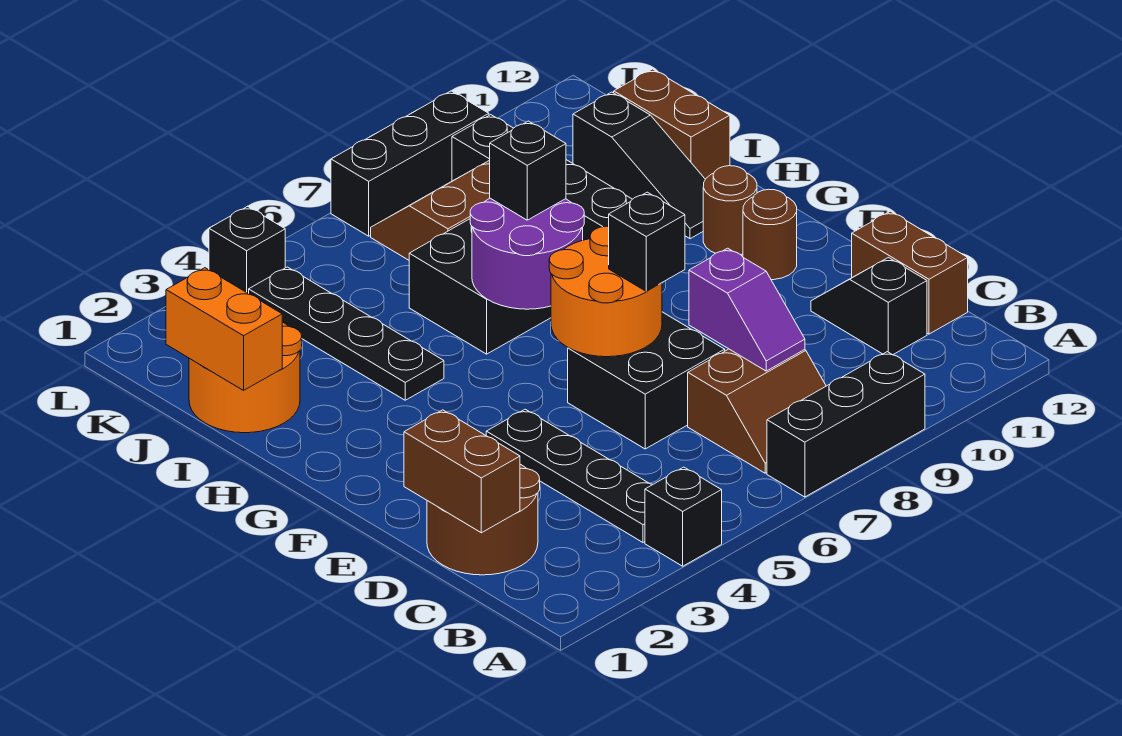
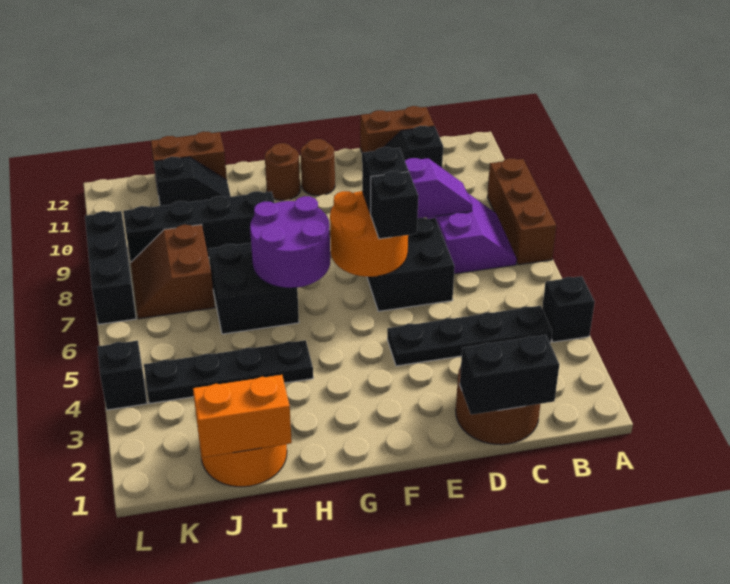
black 1x3 brick [767,352,925,497] -> brown 1x3 brick [487,158,556,265]
brown 2x2 slope [688,349,826,473] -> purple 2x2 slope [427,193,517,274]
brown 1x2 brick [404,410,520,533] -> black 1x2 brick [460,335,559,415]
black 1x1 brick [490,121,566,220] -> black 1x1 brick moved to [370,171,418,239]
black 1x3 slope [573,92,705,239] -> black 1x2 slope [154,157,231,206]

